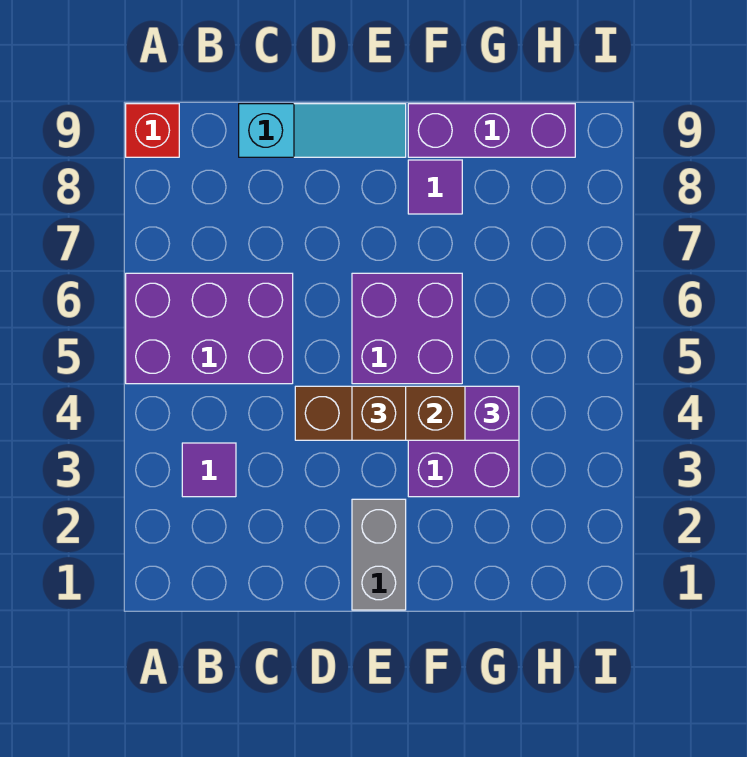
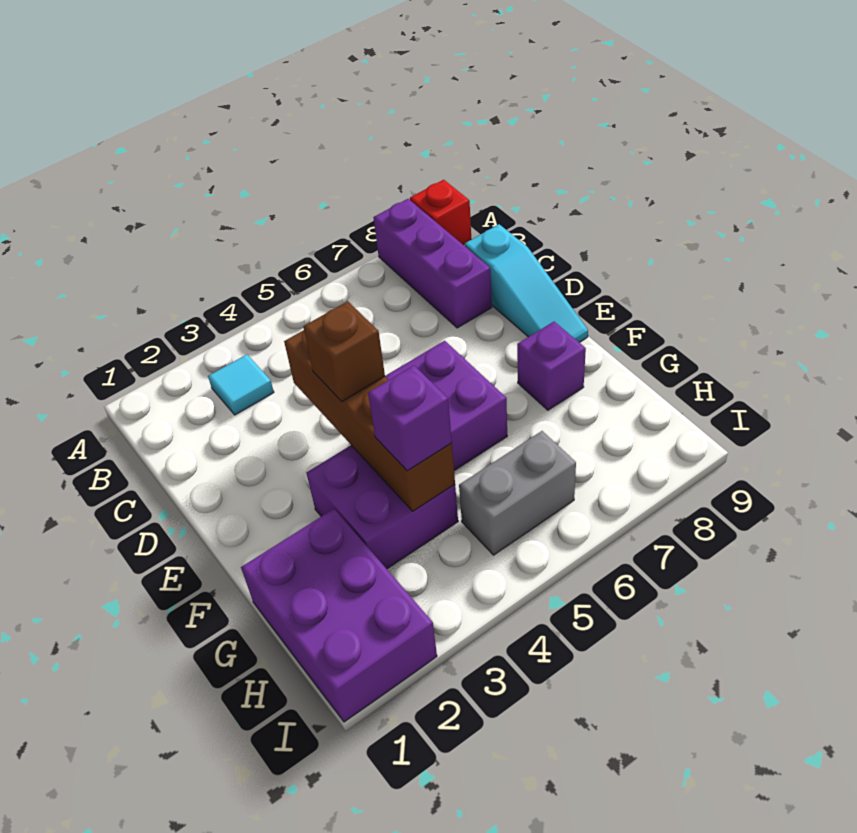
purple 2x3 brick [126,273,293,384] -> purple 2x3 brick moved to [241,509,437,722]
purple 1x1 tile [182,443,236,497] -> cyan 1x1 tile [208,355,274,415]
grey 1x2 brick [352,499,406,610] -> grey 1x2 brick moved to [459,431,576,555]
purple 1x1 tile [408,160,462,214] -> purple 1x1 brick [517,322,586,410]
purple 1x3 brick [408,104,575,157] -> purple 1x3 brick moved to [373,199,492,328]

